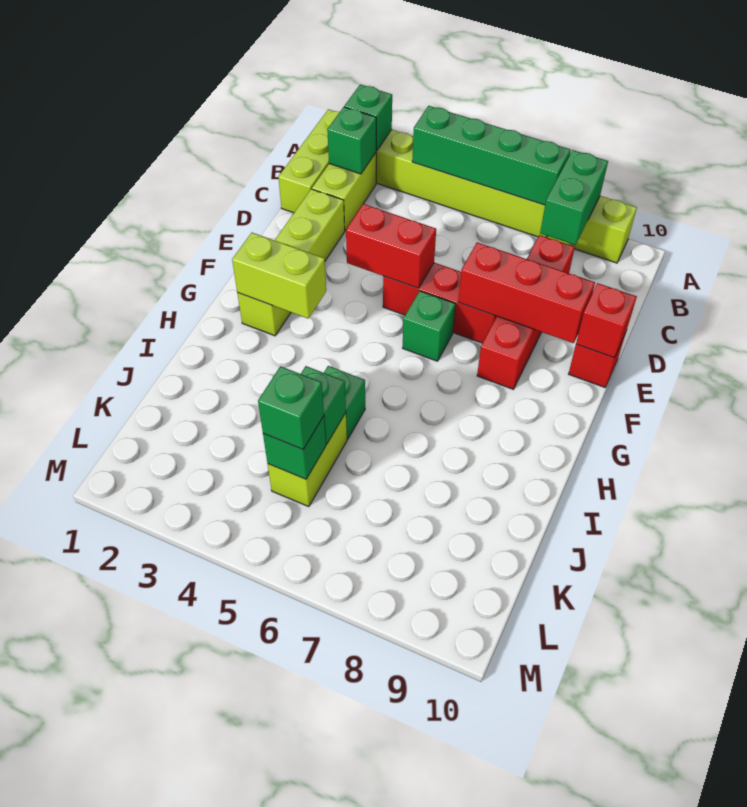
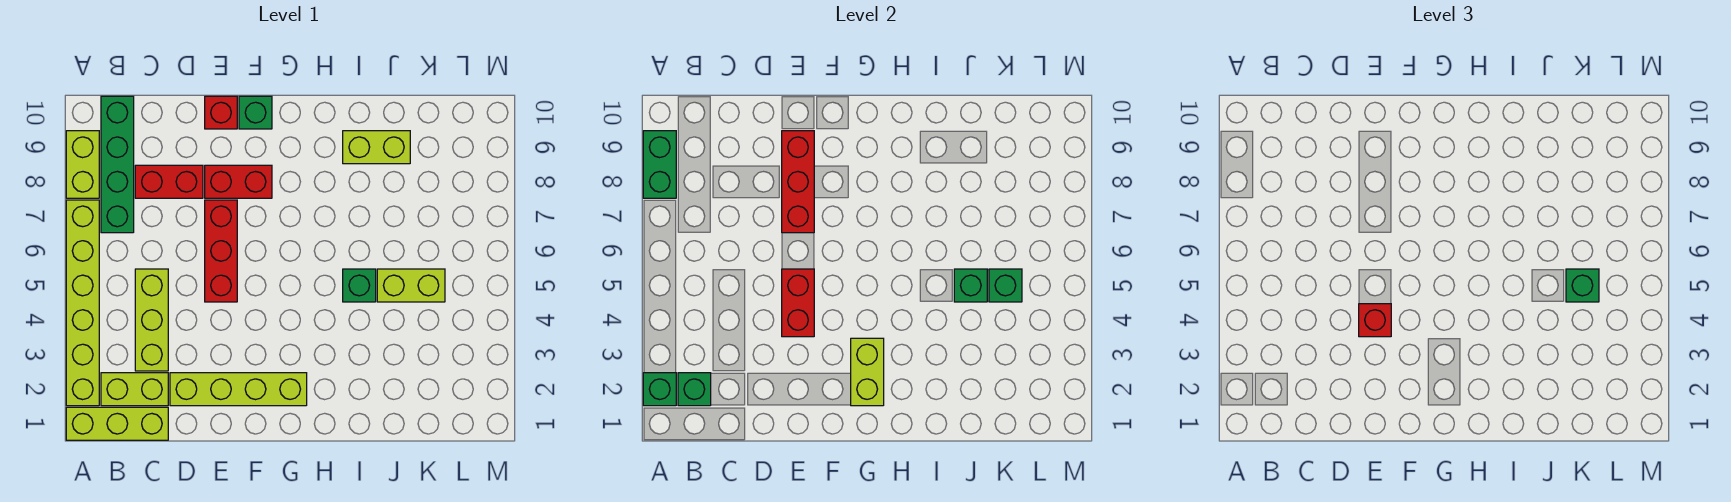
green 1x4 brick [412,106,571,205] -> green 1x4 brick moved to [101,96,134,233]
green 1x2 brick [540,150,608,245] -> green 1x2 brick turned to [643,131,676,198]
none -> lime 1x3 brick [135,269,168,371]
red 1x1 brick [576,283,637,358] -> red 1x1 brick moved to [1359,304,1391,337]
green 1x1 brick [403,291,455,361] -> green 1x1 brick moved to [239,96,272,129]
none -> lime 1x2 brick [343,131,410,164]

